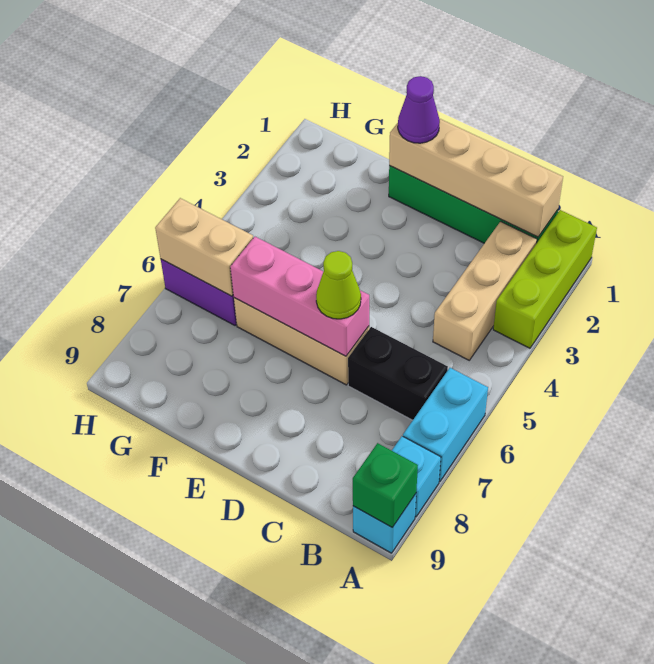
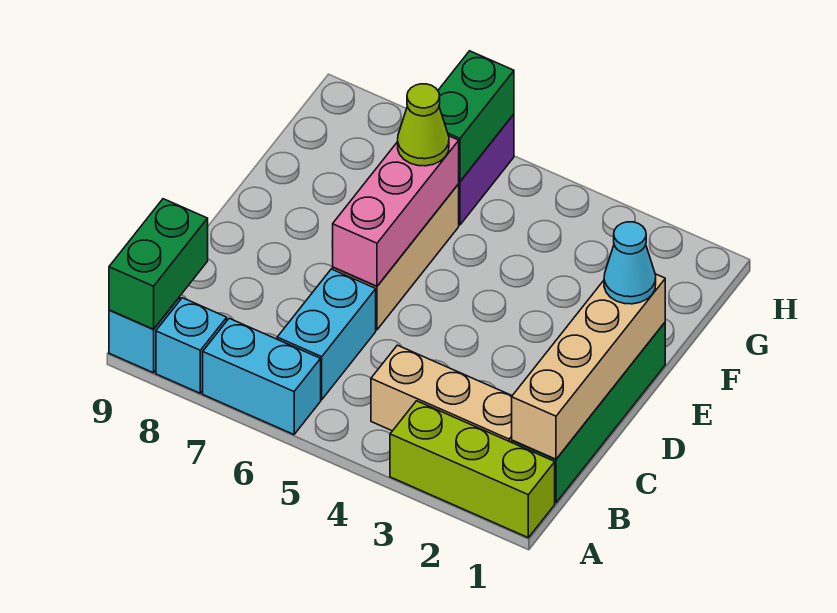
green 1x1 brick [353,443,418,527] -> green 1x2 brick [109,199,208,329]
black 1x2 brick [348,327,448,420] -> cyan 1x2 brick [277,269,376,400]
lime 1x1 cone [316,251,361,319] -> lime 1x1 cone moved to [398,84,449,166]
purple 1x1 cone [398,76,440,143] -> cyan 1x1 cone [604,222,656,304]
tan 1x2 brick [155,198,253,296] -> green 1x2 brick [438,51,514,182]

